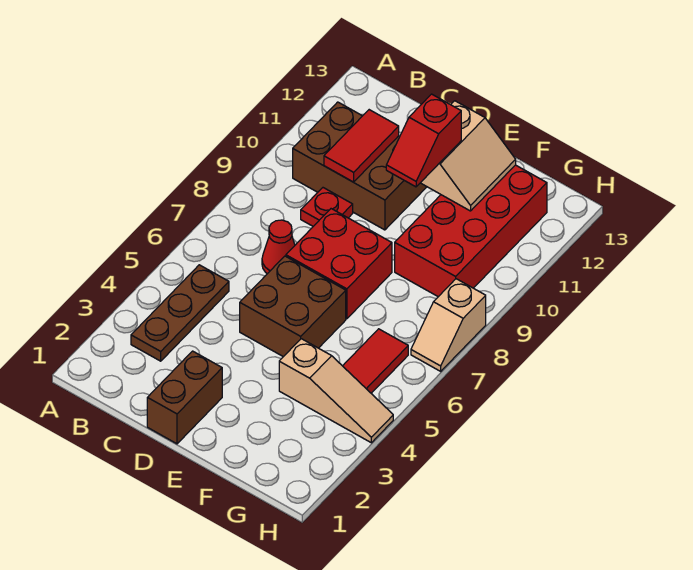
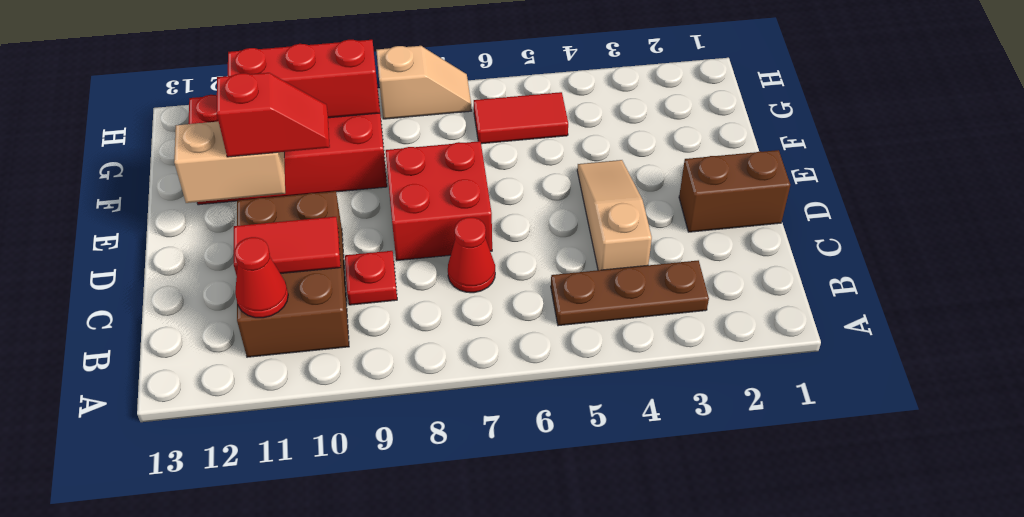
none -> red 1x1 cone [235,237,288,318]
brown 2x2 brick [240,256,346,357] -> none
tan 1x3 slope [279,339,393,443] -> tan 1x3 slope moved to [577,160,652,270]
none -> red 1x3 brick [228,40,380,118]

